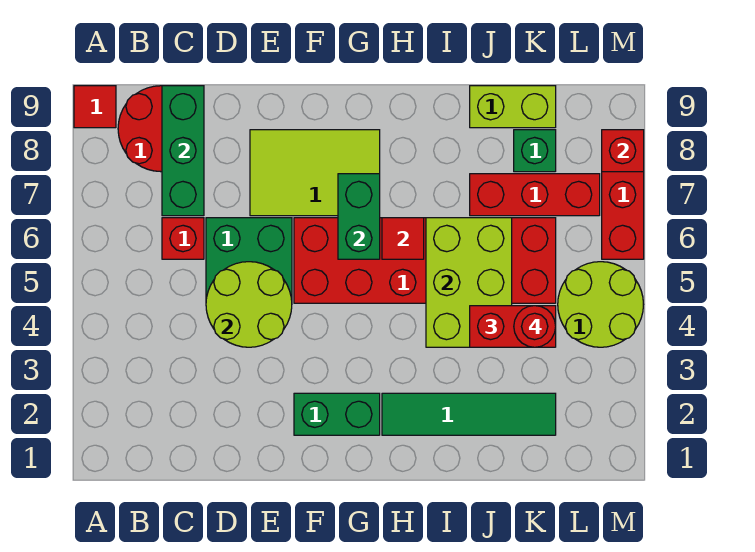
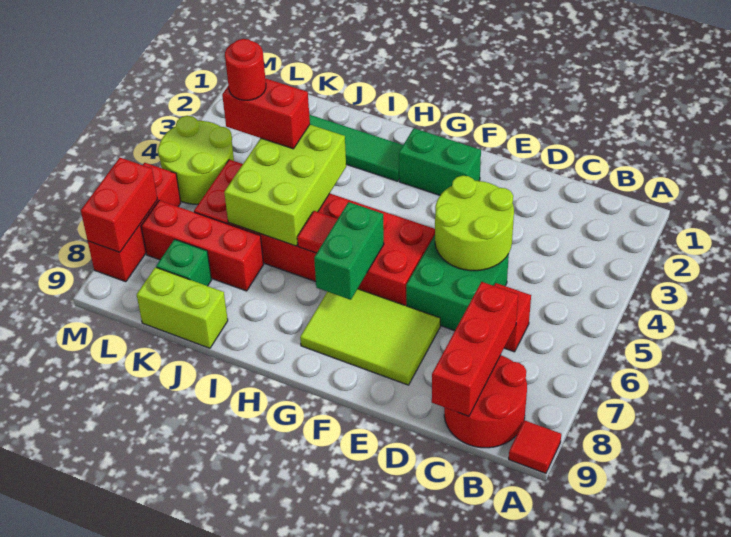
green 1x3 brick [162,86,204,216] -> red 1x3 brick [432,282,518,416]
red 1x1 brick [602,130,644,172] -> red 1x2 brick [81,158,157,252]

